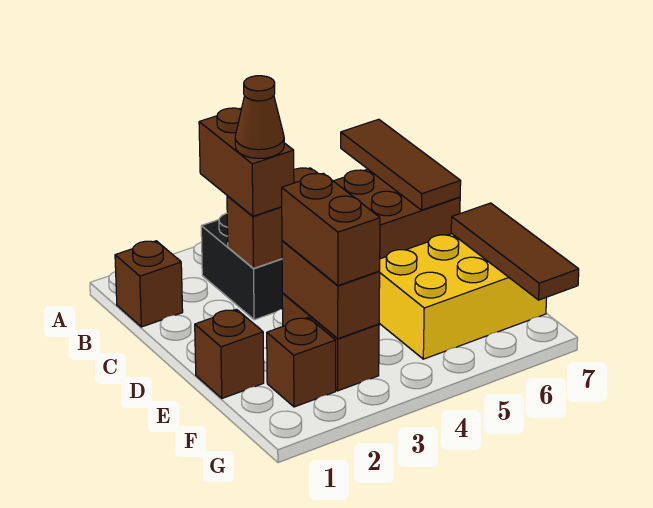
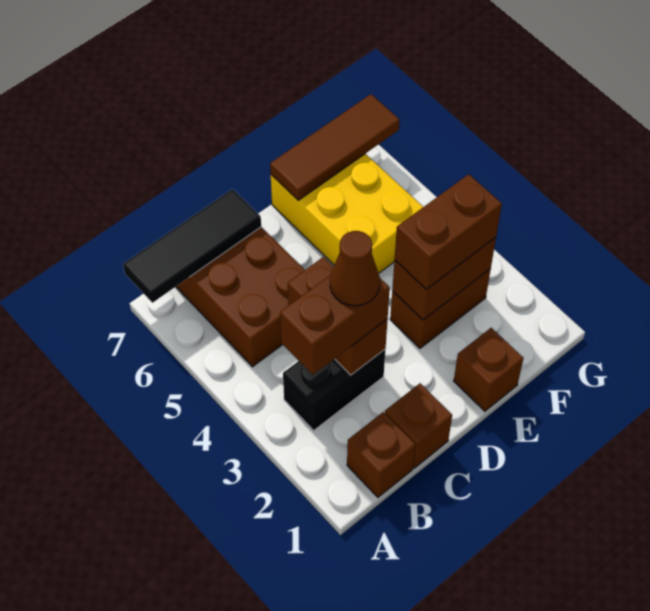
brown 1x3 tile [341,119,461,210] -> black 1x3 tile [123,189,261,303]
brown 1x1 brick [267,317,336,407] -> brown 1x1 brick moved to [385,383,452,468]

